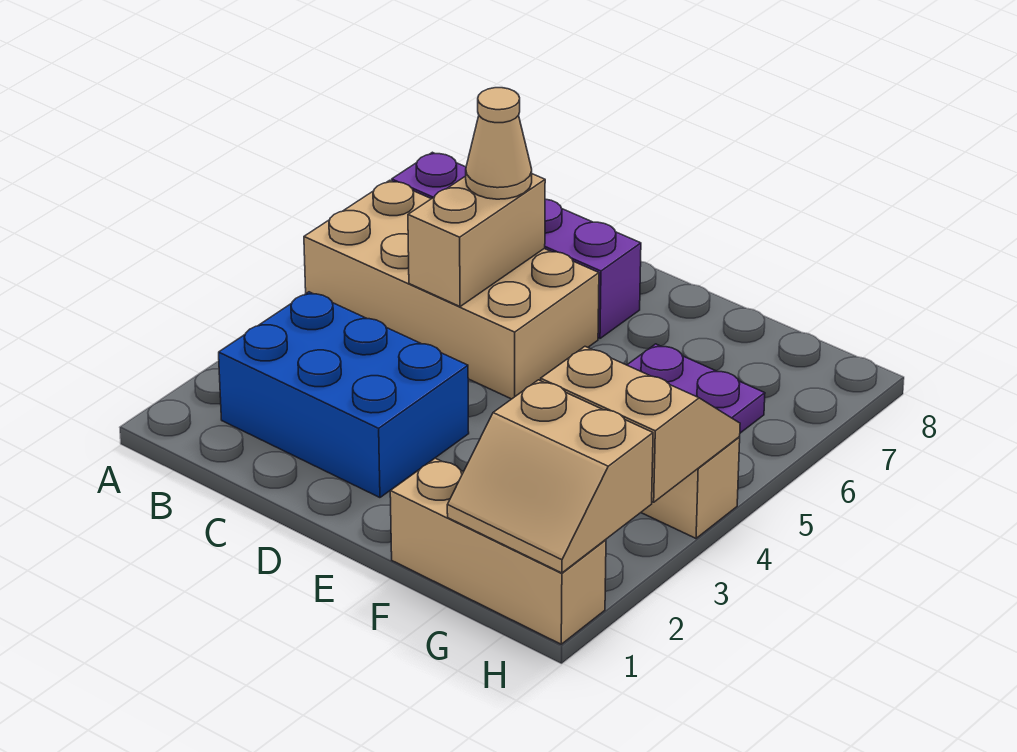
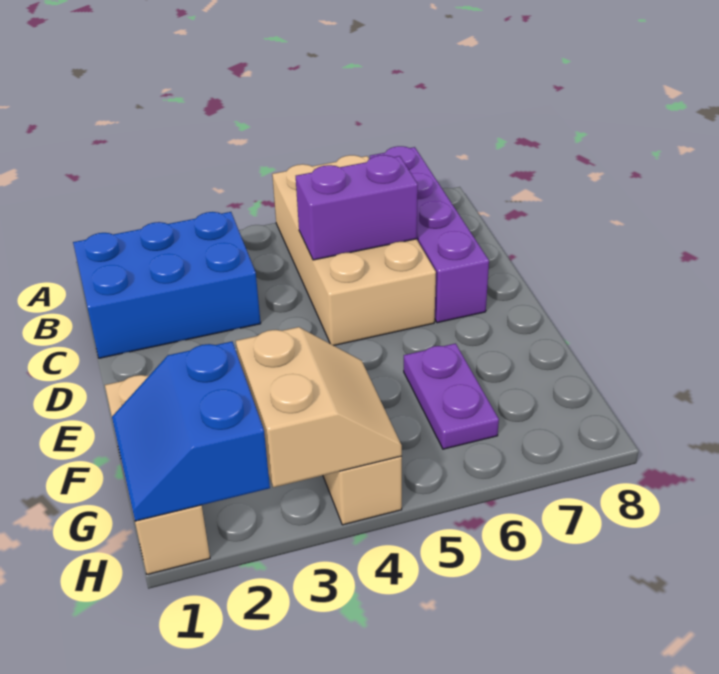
blue 2x3 brick [219,292,469,498] -> blue 2x3 brick turned to [73,212,261,358]
tan 1x2 brick [408,174,545,307] -> purple 1x2 brick [296,155,418,260]
tan 1x1 cone [466,88,532,199] -> none
tan 2x2 slope [447,380,653,573] -> blue 2x2 slope [112,342,270,521]

